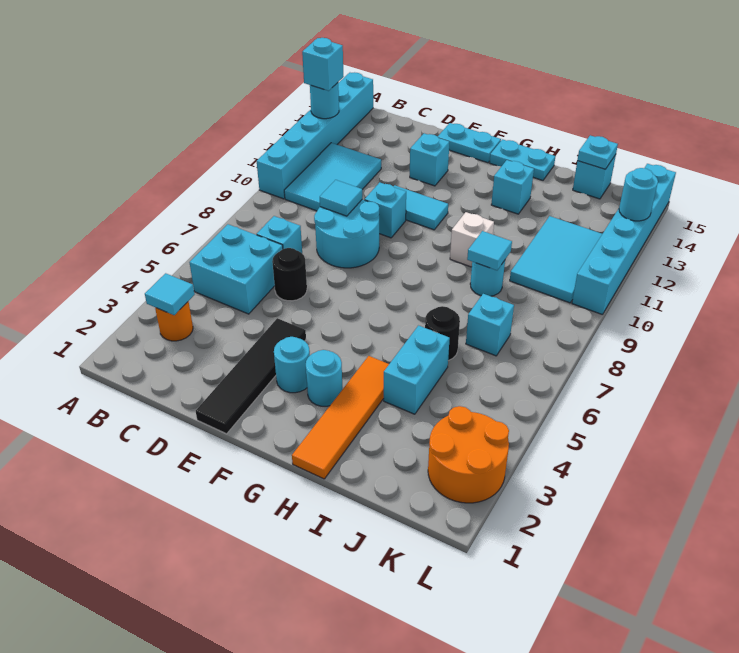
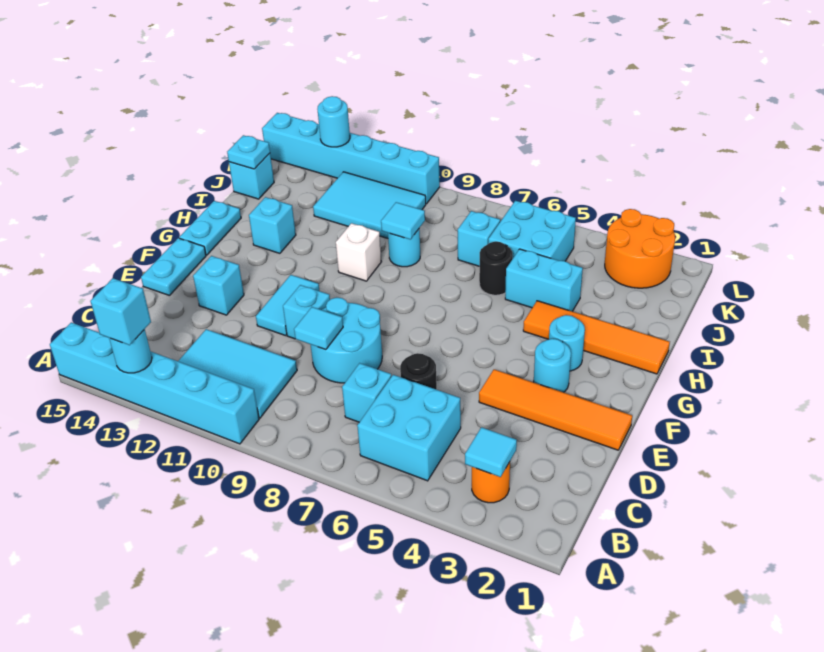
black 1x4 tile [196,318,306,434] -> orange 1x4 tile [479,369,632,450]
none -> cyan 2x2 brick [488,201,576,261]

